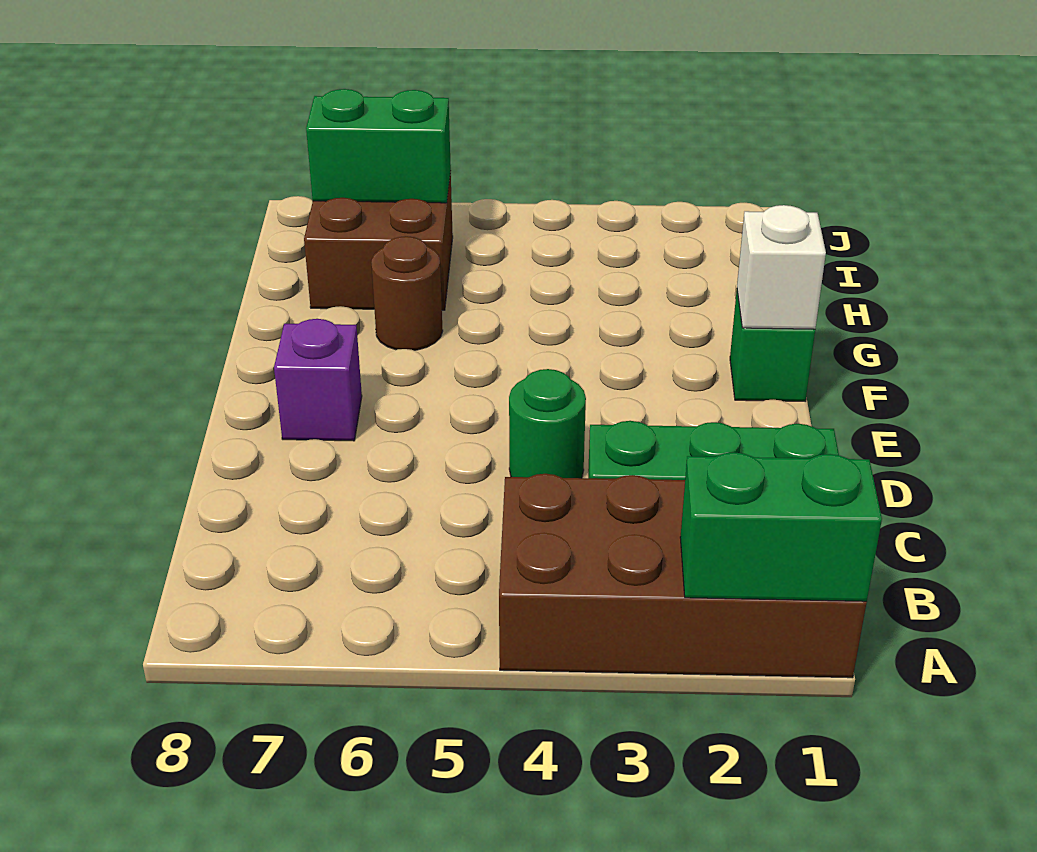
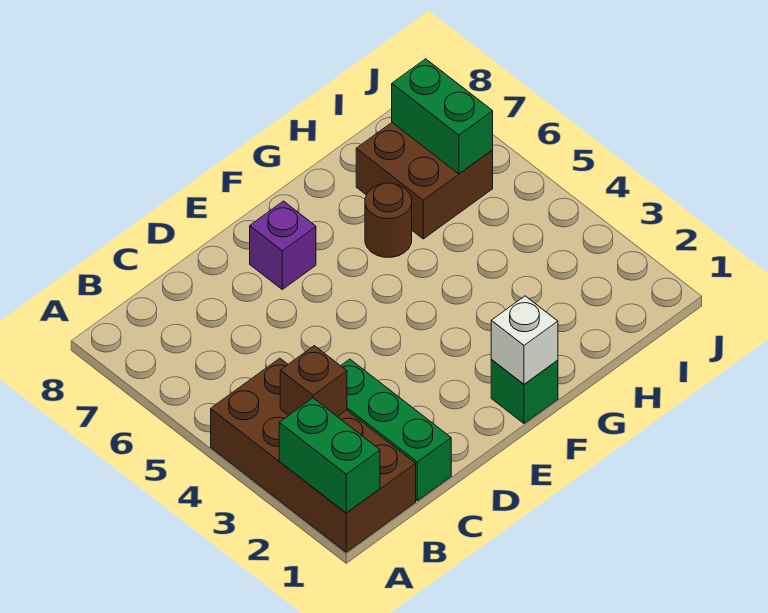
none -> brown 1x1 brick [280,346,347,417]
green 1x1 round brick [509,369,586,478] -> none

